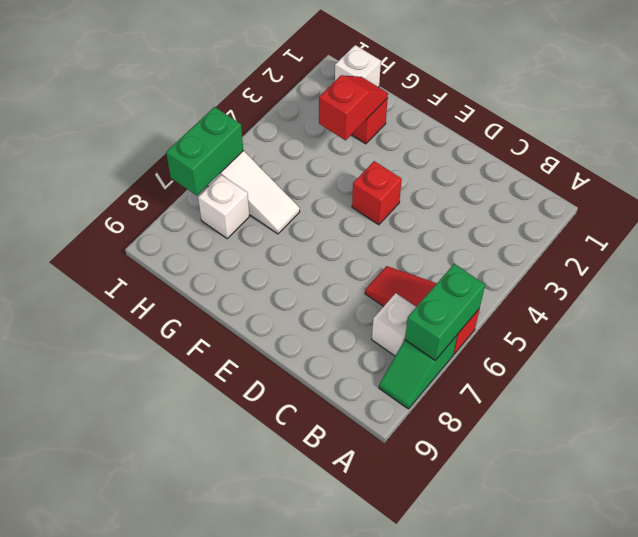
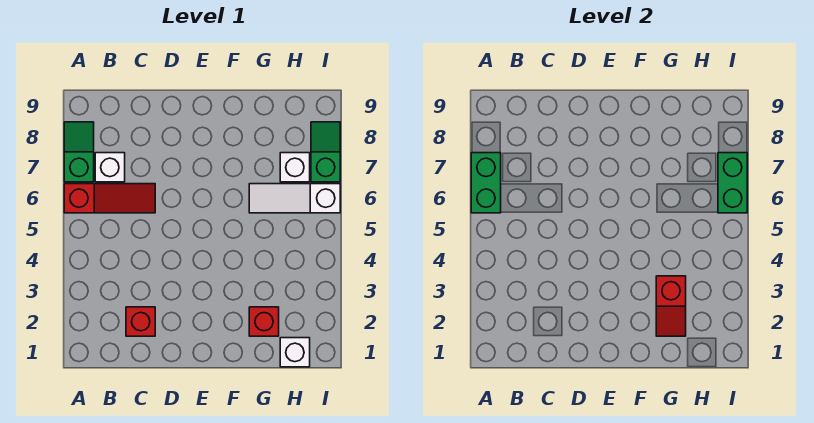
red 1x1 brick [352,161,402,225] -> red 1x1 brick moved to [126,307,155,336]
none -> green 1x2 slope [311,122,340,182]

